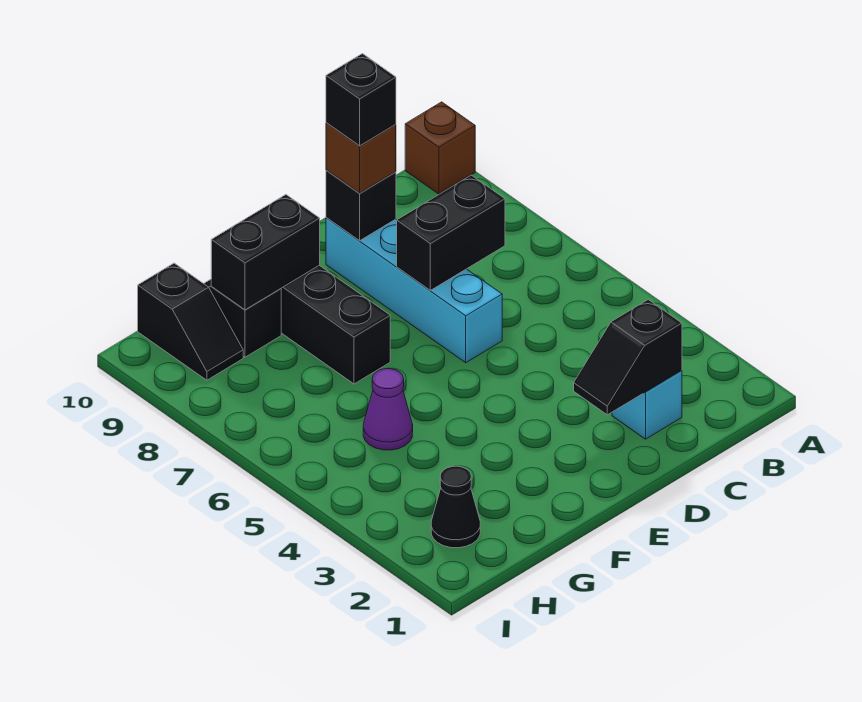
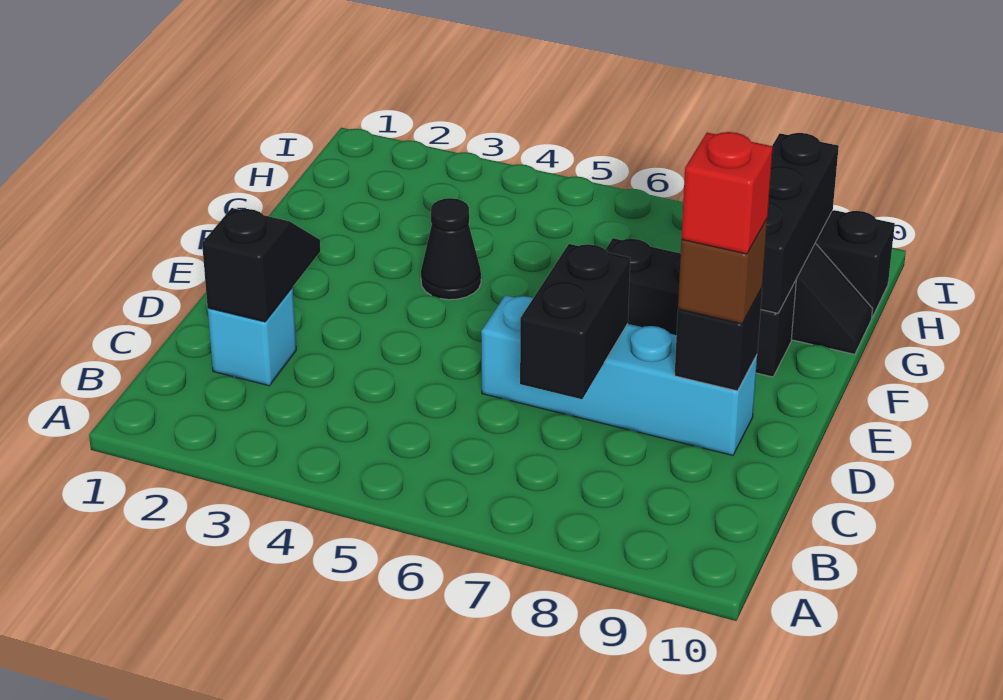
brown 1x1 brick [405,102,475,194] -> none
black 1x1 brick [326,54,396,146] -> red 1x1 brick [681,132,773,254]
black 1x2 brick [211,195,320,310] -> black 1x3 brick [761,133,839,313]
purple 1x1 cone [363,369,413,450] -> none
black 1x1 cone [431,466,480,548] -> black 1x1 cone moved to [421,198,481,300]

